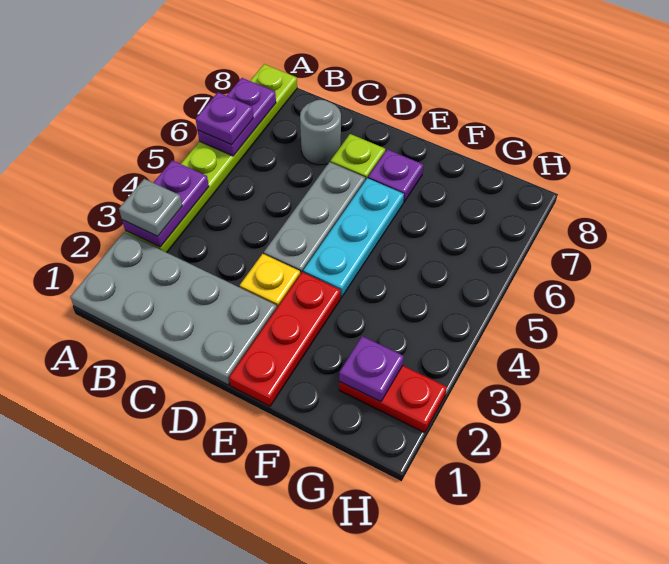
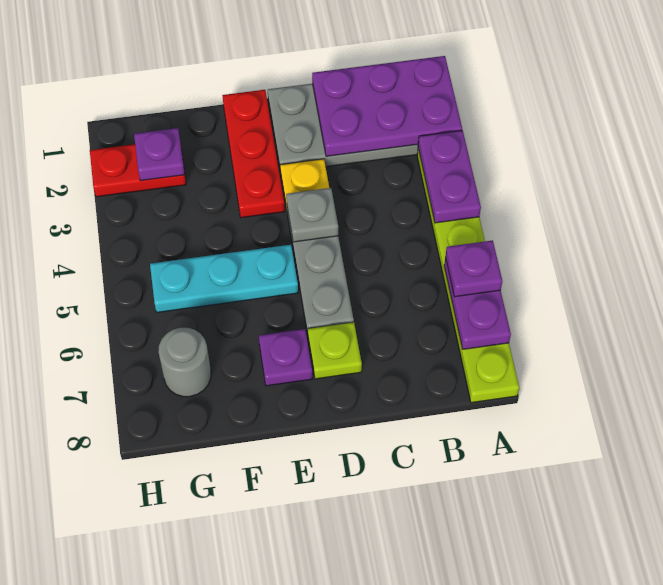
none -> purple 2x3 plate [312,56,462,156]
grey 1x1 plate [119,179,182,236] -> grey 1x1 plate moved to [286,188,338,242]
grey 1x1 round brick [300,100,341,165] -> grey 1x1 round brick moved to [158,328,211,397]
cyan 1x3 plate [303,178,404,298] -> cyan 1x3 plate turned to [150,245,298,312]

